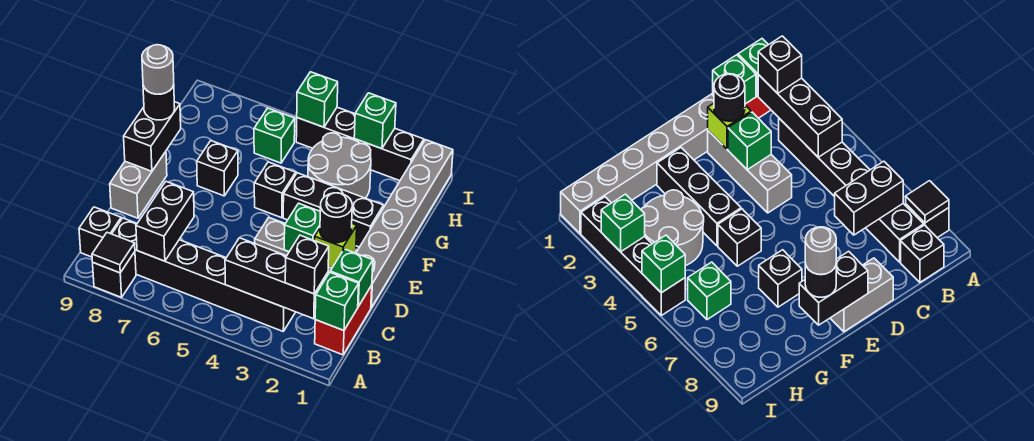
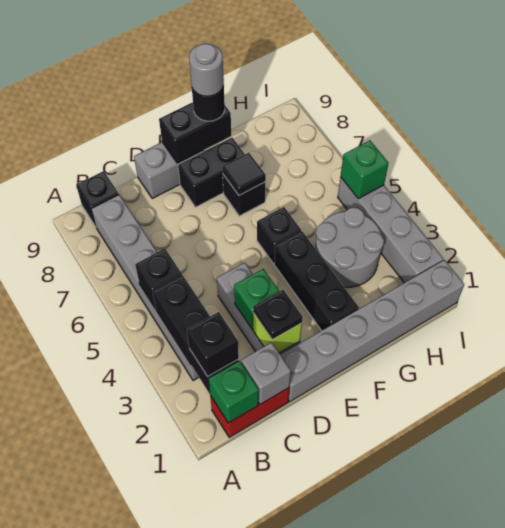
black 1x1 brick [93,252,136,297] -> black 1x1 brick moved to [135,249,182,309]
black 1x1 tile [92,232,135,273] -> black 1x1 tile moved to [222,153,266,195]
black 1x6 brick [112,218,295,331] -> grey 1x6 brick [92,195,199,381]
black 1x2 brick [136,182,194,261] -> black 1x2 brick moved to [178,138,245,207]
green 1x1 brick [330,249,373,306] -> grey 1x1 brick [241,343,291,404]
black 1x1 round brick [320,193,352,243] -> black 1x1 plate [253,290,303,340]
green 1x1 brick [254,108,295,163] -> none
black 1x4 brick [296,107,424,181] -> grey 1x4 brick [338,177,443,283]
green 1x1 brick [354,93,396,149] -> none

